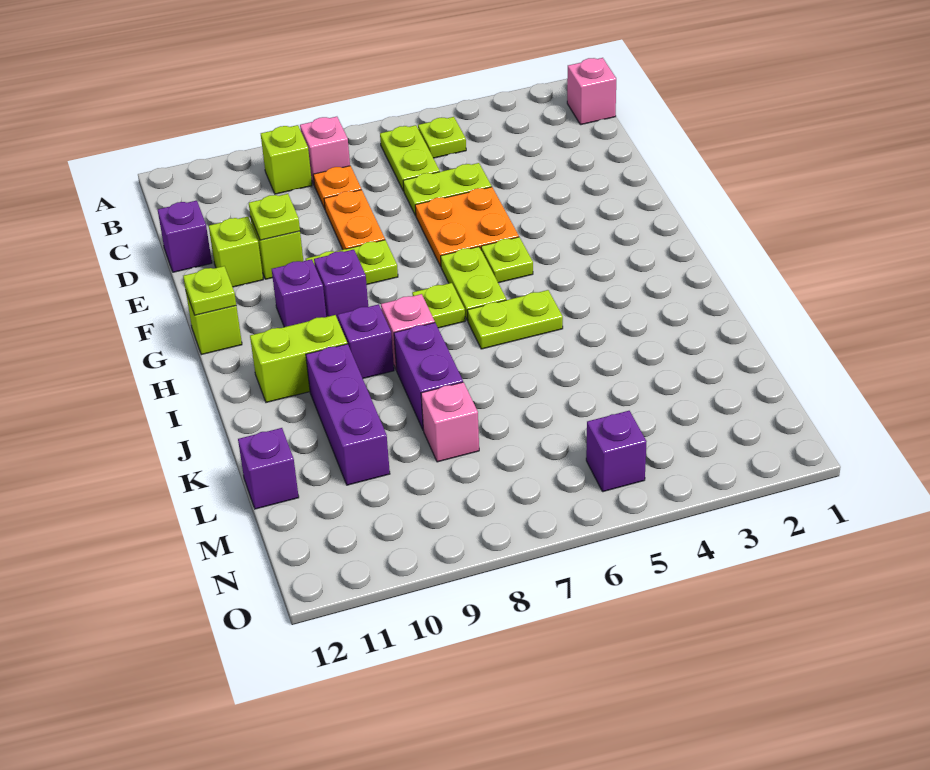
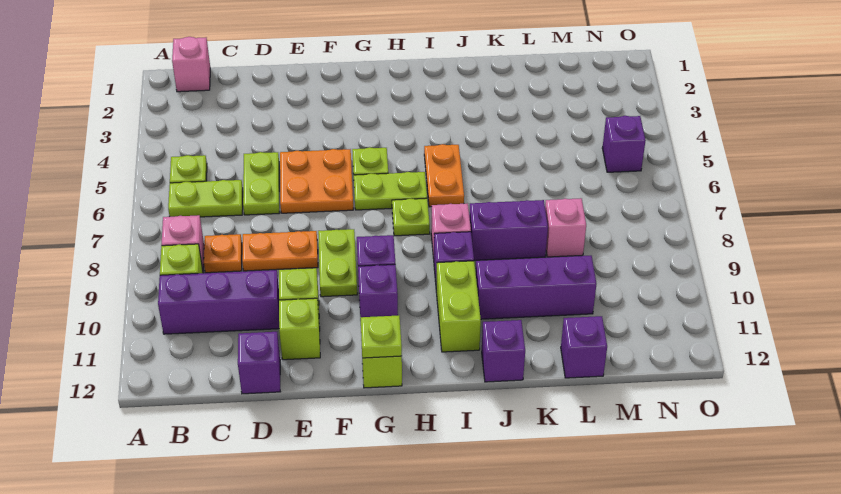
none -> purple 1x3 brick [158,270,279,334]
lime 1x1 plate [249,194,300,240] -> none
lime 1x2 plate [467,290,563,349] -> orange 1x2 plate [424,144,464,207]
none -> purple 1x1 brick [482,320,525,382]

